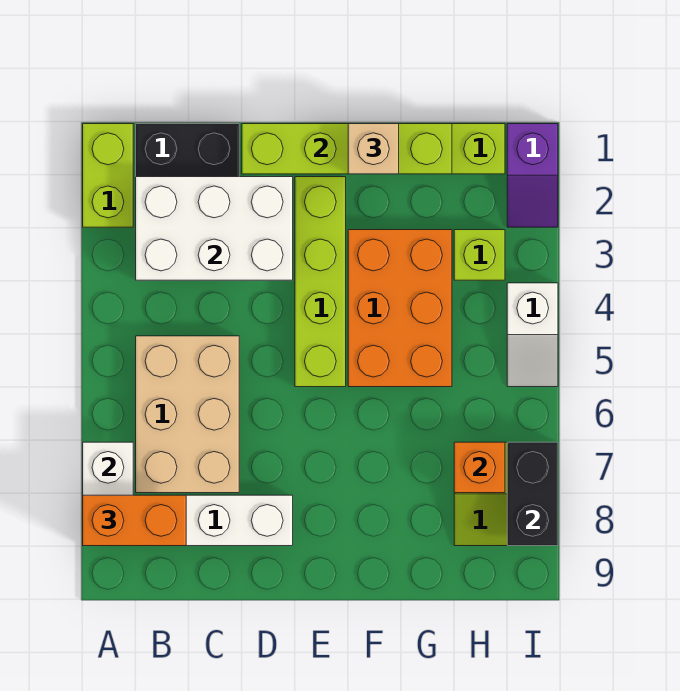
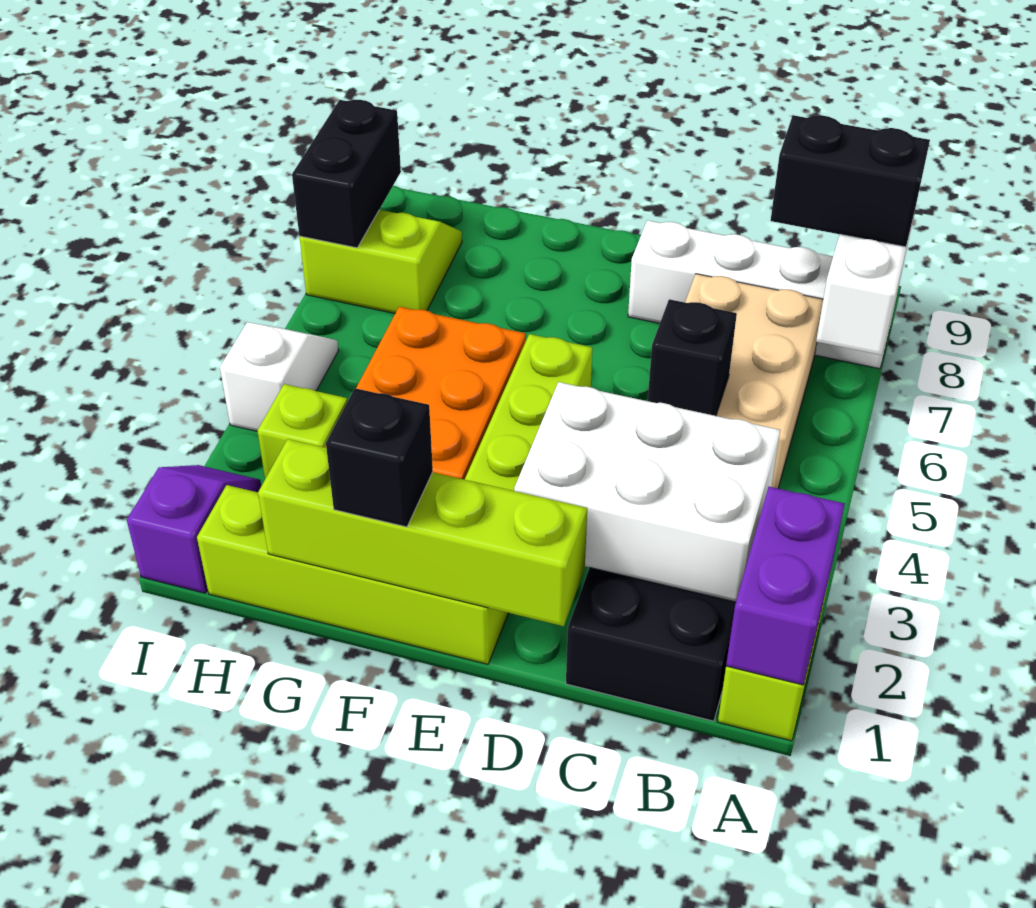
none -> purple 1x2 brick [726,487,845,685]
orange 1x2 brick [83,495,186,546] -> black 1x2 brick [770,115,930,247]
none -> black 1x1 brick [648,299,737,416]
tan 1x1 brick [348,124,399,174] -> black 1x1 brick [326,388,433,527]
orange 1x1 brick [454,442,505,493] -> none

